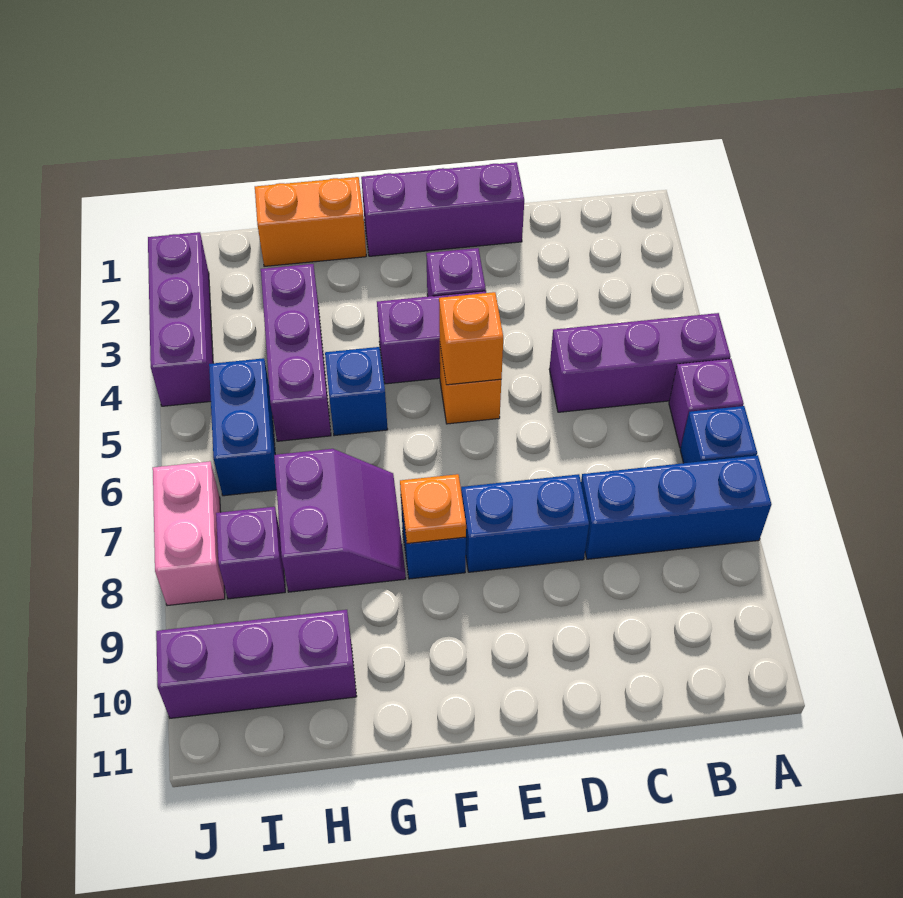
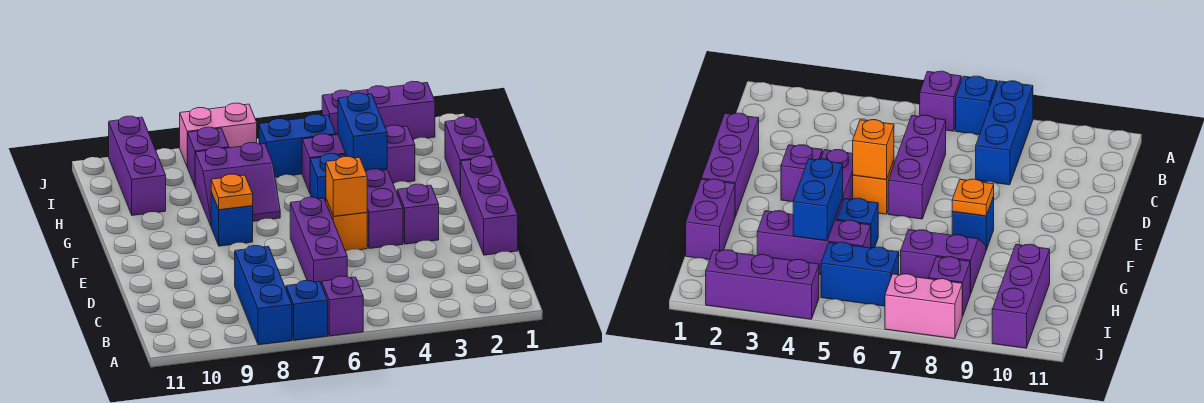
purple 1x3 brick [549,313,730,412] -> purple 1x3 brick moved to [290,197,347,285]
blue 1x2 brick [461,474,589,572] -> blue 1x2 brick moved to [338,93,387,171]
orange 1x2 brick [255,177,366,266] -> purple 1x2 brick [445,117,494,196]

